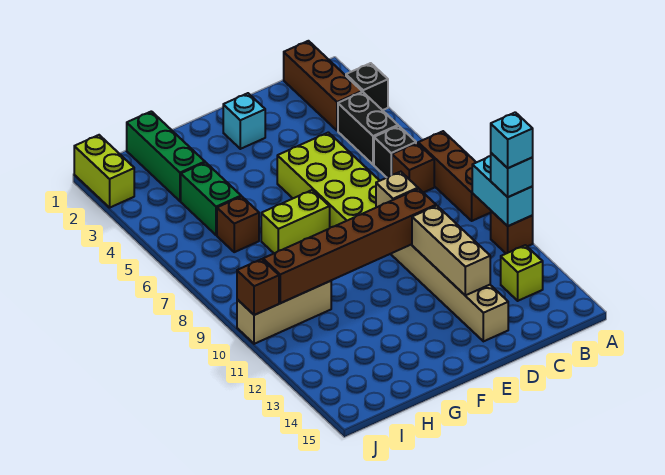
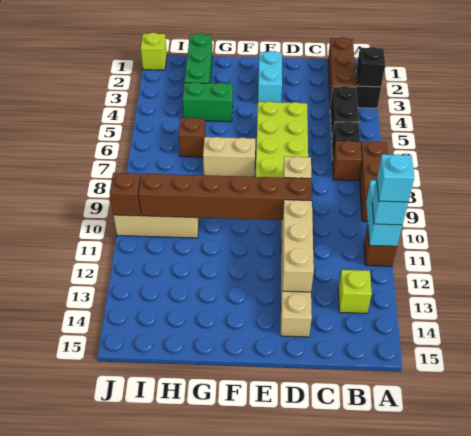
none -> black 1x1 brick [356,47,385,87]
cyan 1x1 brick [223,93,265,149] -> cyan 1x2 brick [258,51,282,103]
lime 1x2 brick [261,190,330,253] -> tan 1x2 brick [203,137,255,177]
green 1x2 brick [181,162,241,235] -> green 1x2 brick turned to [183,82,233,122]
lime 1x2 brick [74,135,134,208] -> lime 1x1 brick [141,33,167,70]

